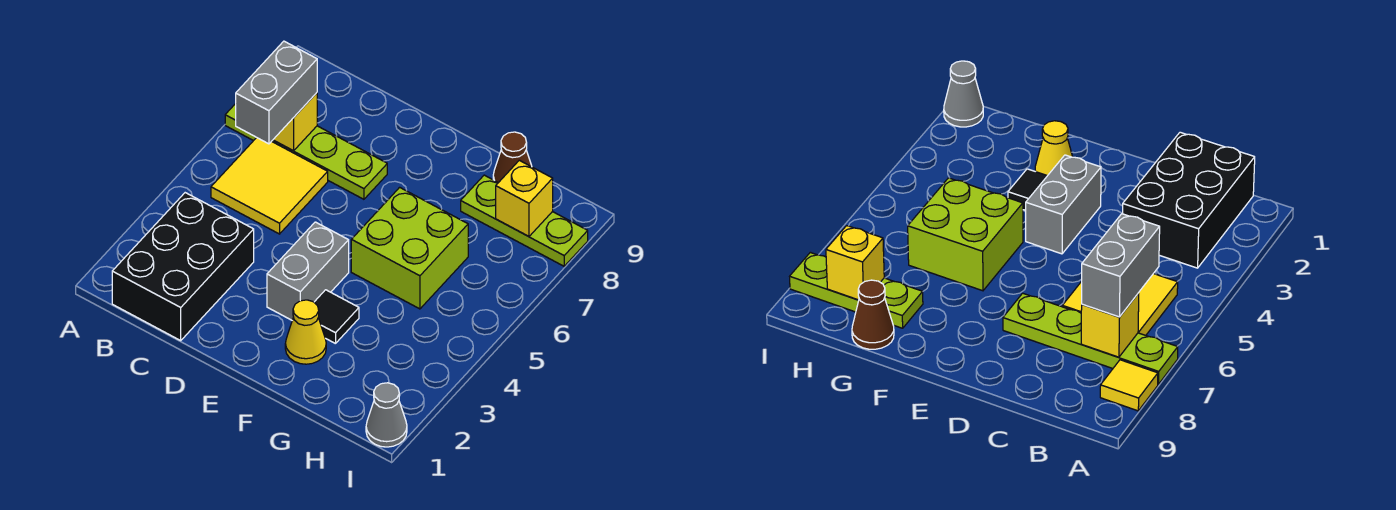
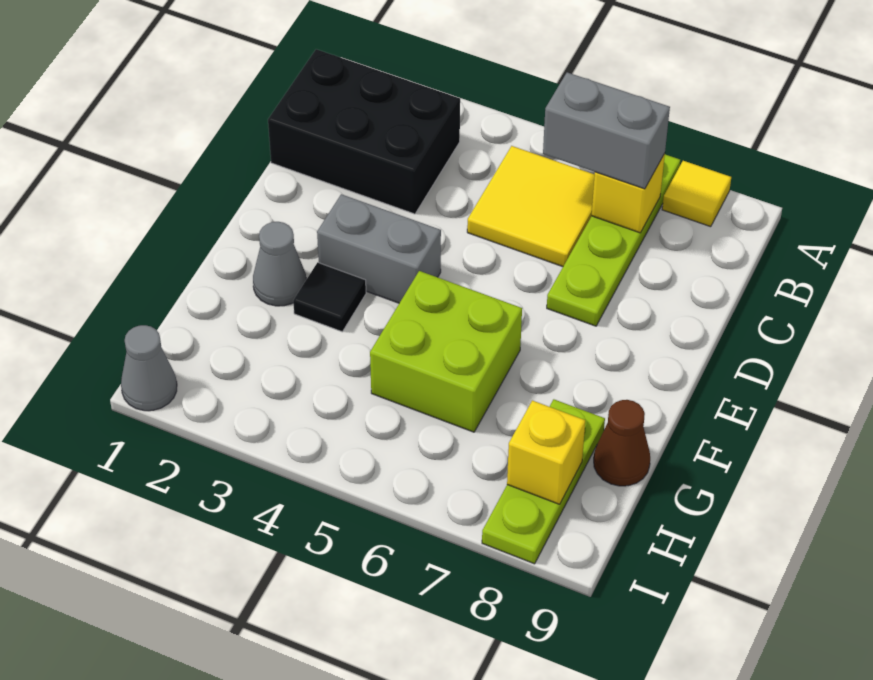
yellow 1x1 cone [285,300,326,364] -> grey 1x1 cone [253,222,306,306]

